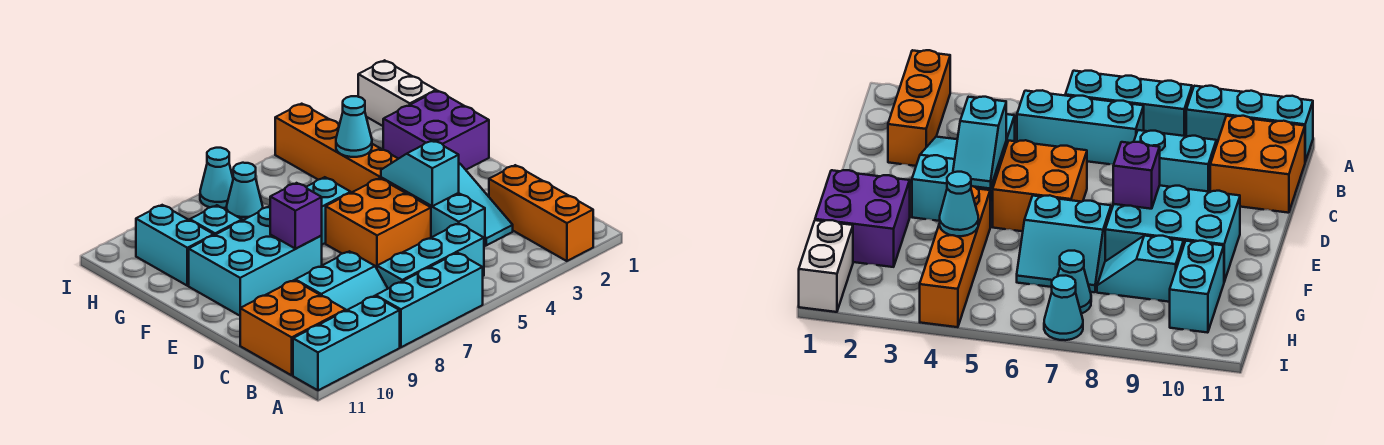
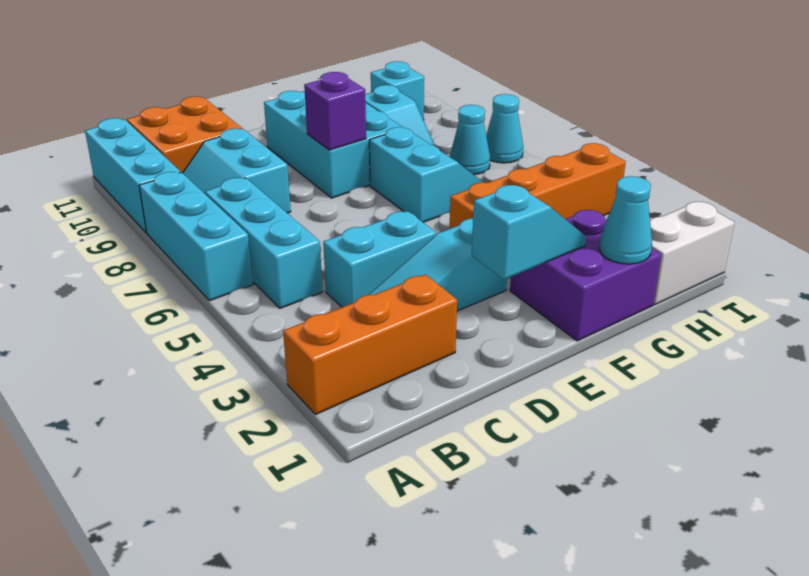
cyan 1x2 slope [381,140,459,206] -> cyan 1x2 slope moved to [472,185,586,279]
orange 2x2 brick [326,178,431,268] -> none
cyan 1x1 cone [336,96,372,157] -> cyan 1x1 cone moved to [599,176,652,264]
cyan 1x2 brick [136,205,214,286] -> cyan 1x1 brick [371,61,424,120]

